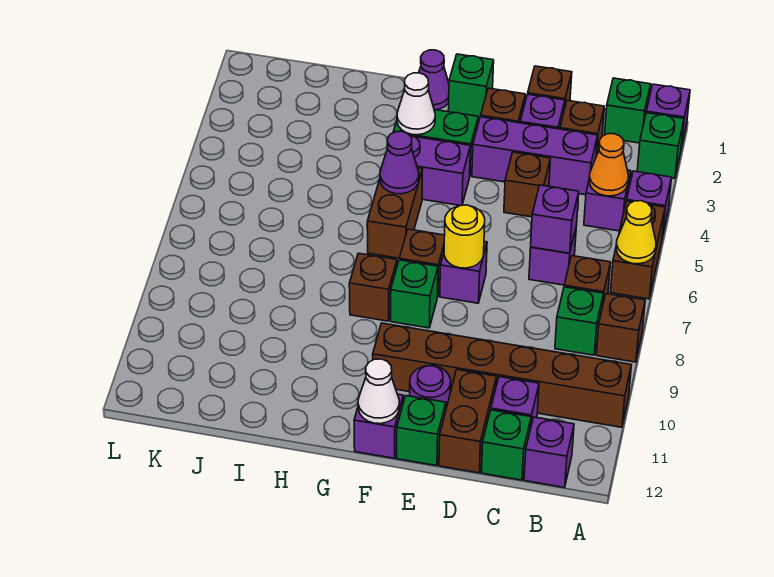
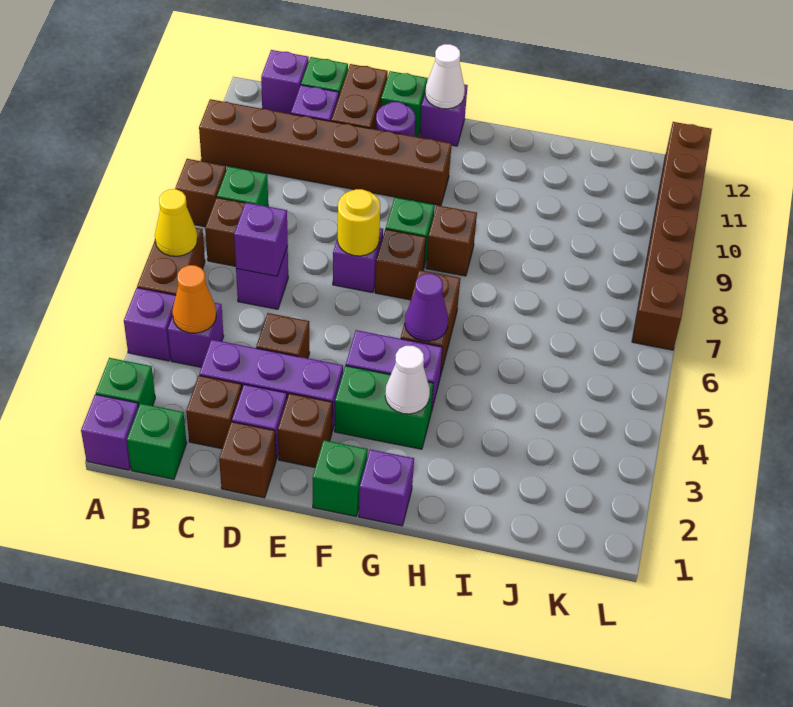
purple 1x1 cone [419,50,449,110] -> purple 1x1 brick [359,449,414,526]
none -> brown 1x6 brick [632,122,712,350]

